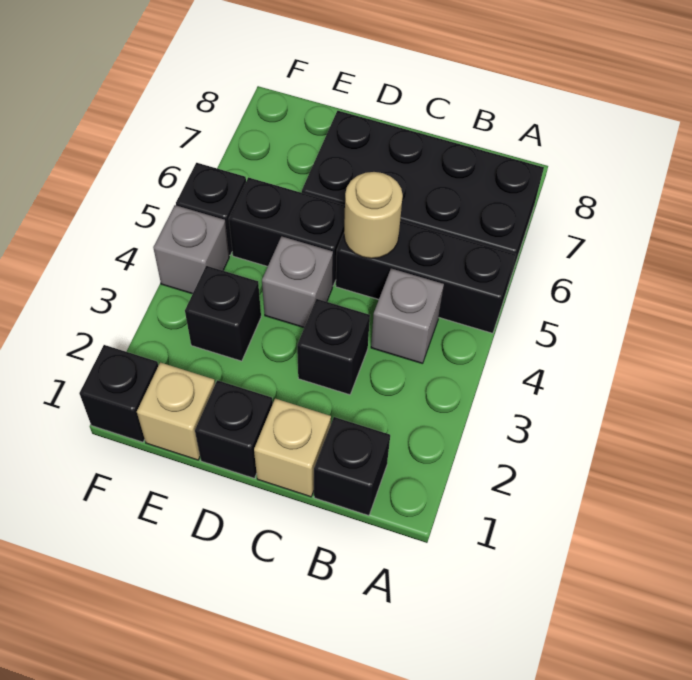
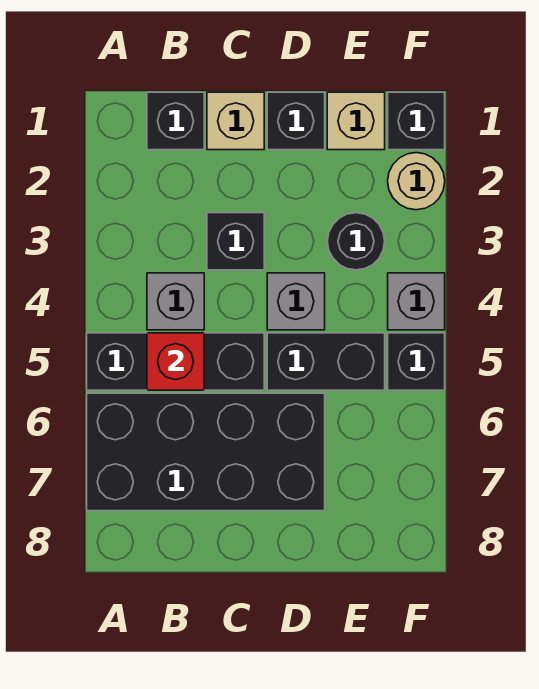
none -> red 1x1 brick [147,333,204,390]
tan 1x1 round brick [344,172,403,259] -> tan 1x1 round brick moved to [388,153,445,210]
black 1x1 brick [185,266,261,361] -> black 1x1 round brick [327,213,385,270]

